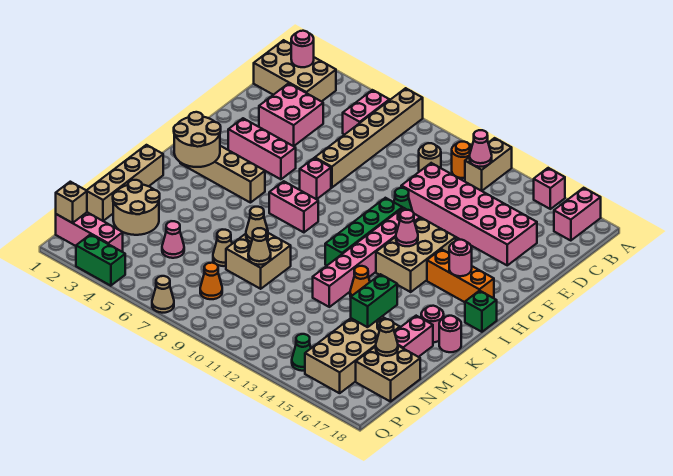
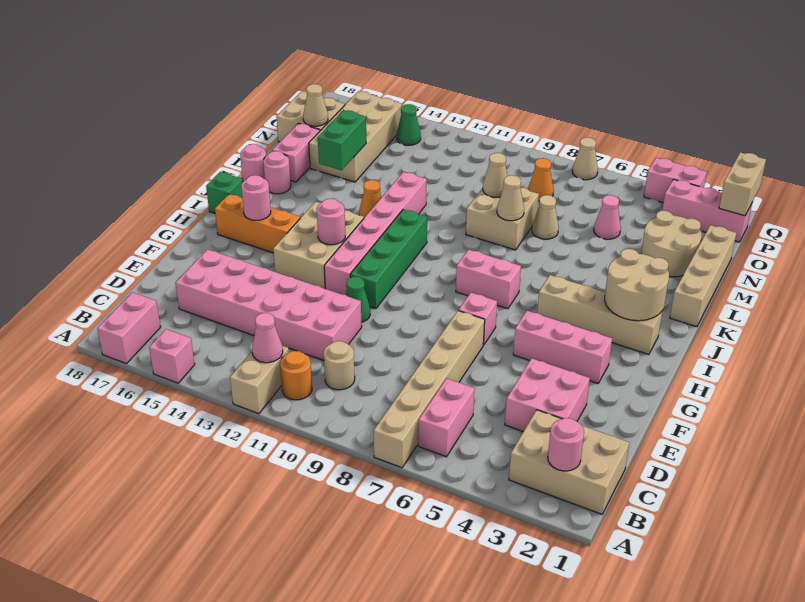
pink 1x1 cone [396,210,418,246] -> pink 1x1 round brick [317,199,345,245]
tan 1x1 brick [56,182,87,223] -> tan 1x2 brick [719,152,766,216]
green 1x2 brick [76,234,125,286] -> pink 1x2 brick [644,158,707,203]

